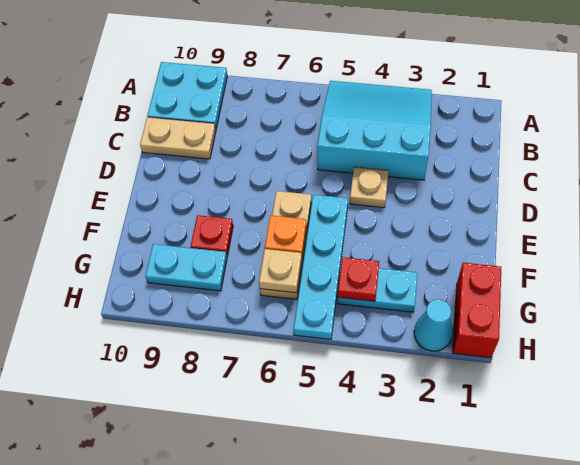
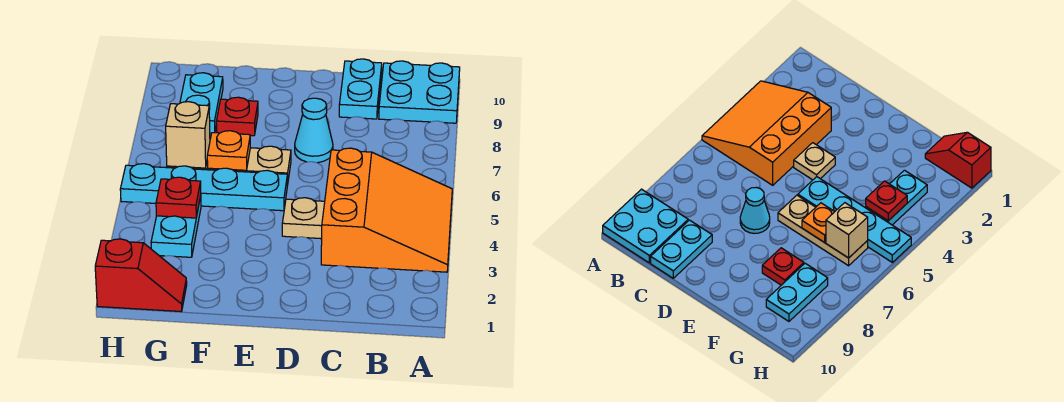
cyan 3x3 slope [318,81,432,180] -> orange 3x3 slope [321,148,452,272]
tan 1x2 plate [140,117,216,159] -> cyan 1x2 plate [339,59,382,119]
red 1x2 brick [453,263,501,358] -> red 1x2 slope [95,239,187,312]
tan 1x1 plate [259,249,302,293] -> tan 1x1 brick [166,102,210,168]
cyan 1x1 cone [414,299,453,351] -> cyan 1x1 cone moved to [295,98,333,163]

